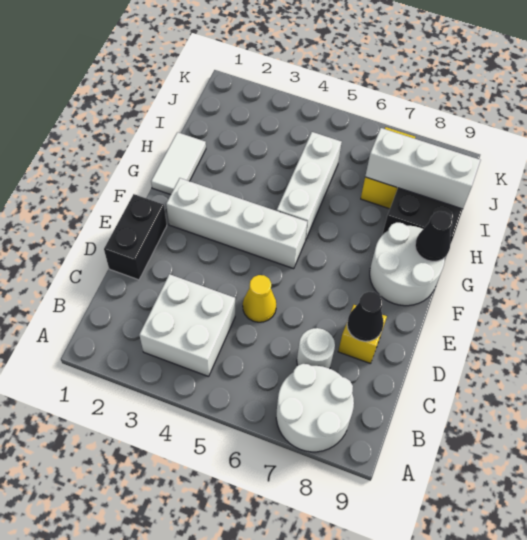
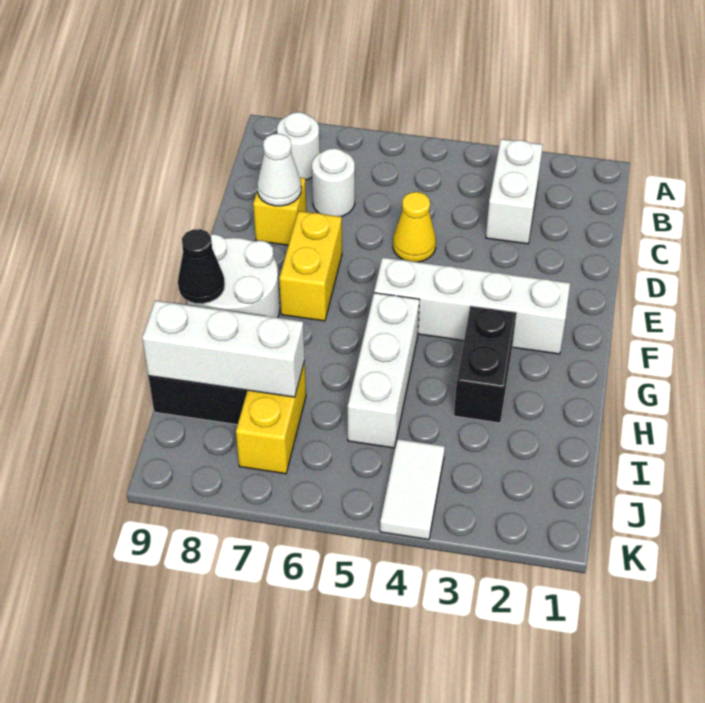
white 2x2 round brick [276,364,354,452] -> white 1x1 round brick [277,112,320,180]
white 2x2 brick [139,274,235,377] -> white 1x2 brick [486,139,543,244]
black 1x2 brick [104,194,167,280] -> black 1x2 brick moved to [454,306,516,423]
black 1x1 cone [347,292,384,341] -> white 1x1 cone [257,134,301,206]
none -> yellow 1x2 brick [279,211,342,321]
white 1x2 tile [151,132,206,195] -> white 1x2 tile moved to [380,439,445,540]

